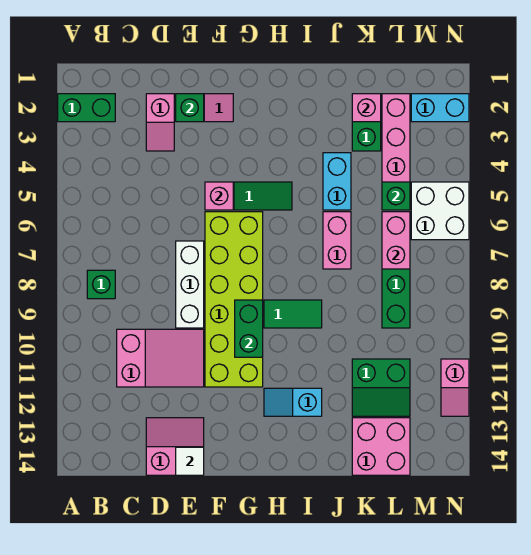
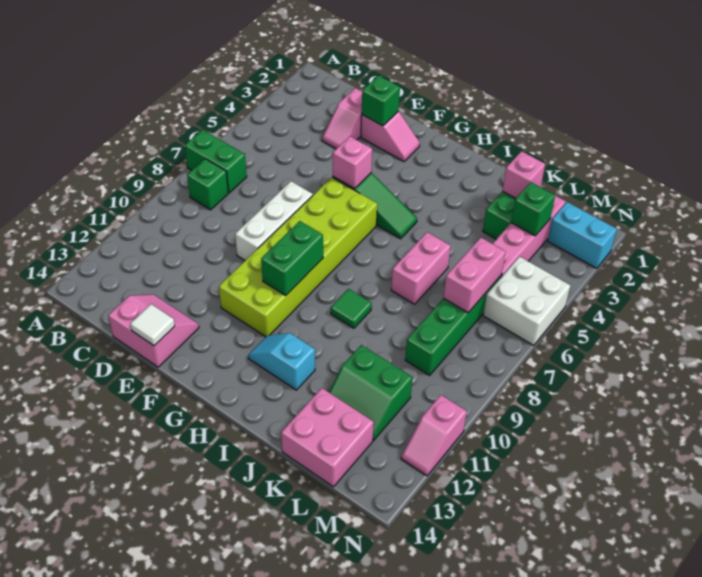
green 1x2 brick [58,94,115,122] -> green 1x2 brick moved to [185,130,247,193]
pink 2x3 slope [117,329,204,387] -> none
green 1x2 tile [264,300,322,328] -> green 1x1 tile [331,289,372,328]
cyan 1x2 brick [323,153,351,210] -> none
green 1x1 brick [382,182,410,210] -> green 1x1 brick moved to [511,182,555,236]

